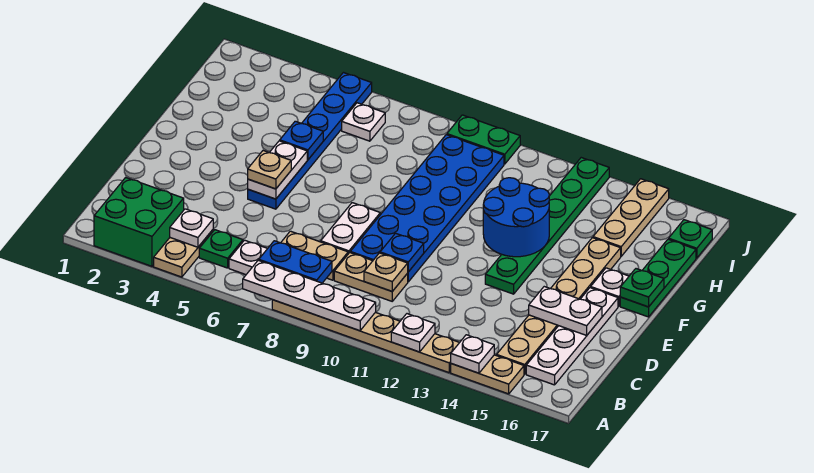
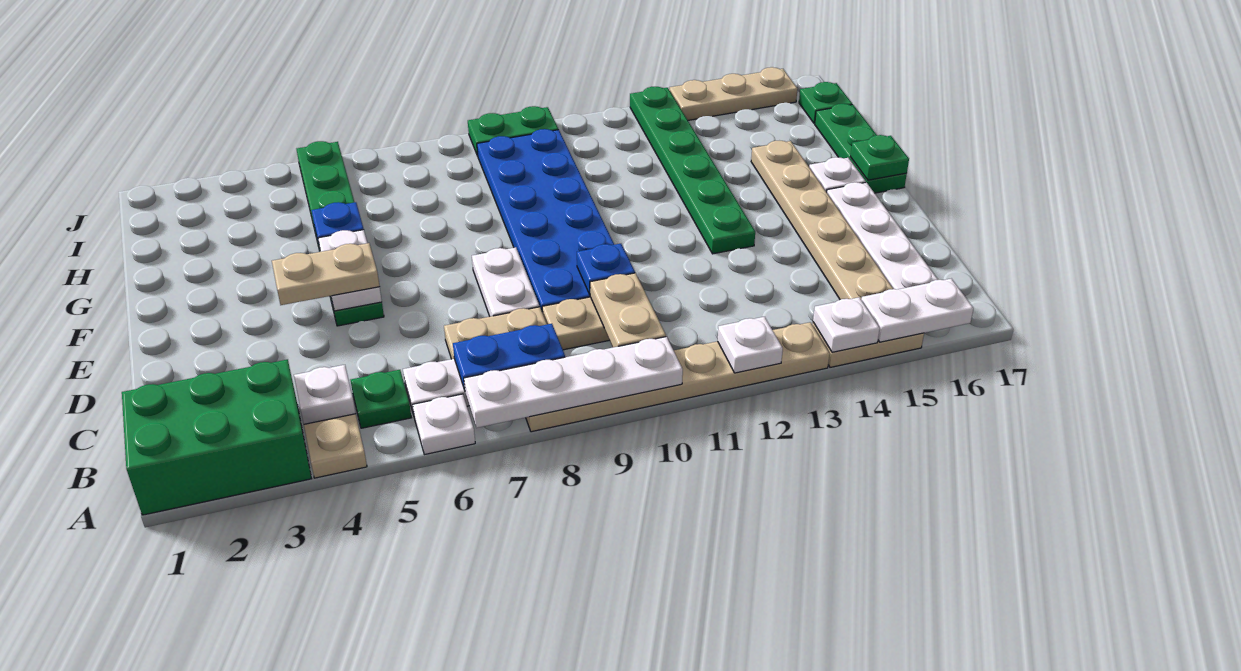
green 2x2 brick [94,177,184,266] -> green 2x3 brick [122,359,312,515]
tan 1x1 plate [364,253,408,291] -> tan 1x2 plate [590,273,666,347]
white 1x2 plate [529,287,602,335] -> white 1x2 plate moved to [861,279,974,342]
blue 1x6 plate [248,73,372,209] -> green 1x6 plate [297,141,384,326]
tan 1x1 plate [248,151,291,189] -> tan 1x2 plate [272,243,380,305]
blue 2x2 round brick [483,178,549,257] -> none
tan 1x3 plate [593,179,669,256] -> tan 1x3 plate turned to [669,67,798,120]
white 1x1 plate [342,103,385,141] -> white 1x1 plate moved to [413,394,475,455]

